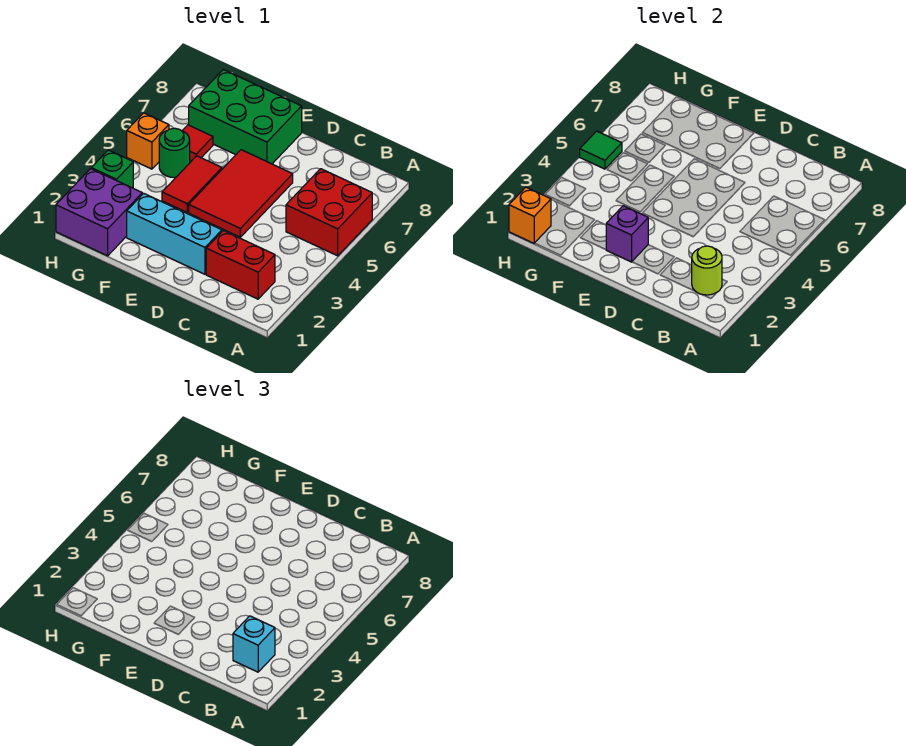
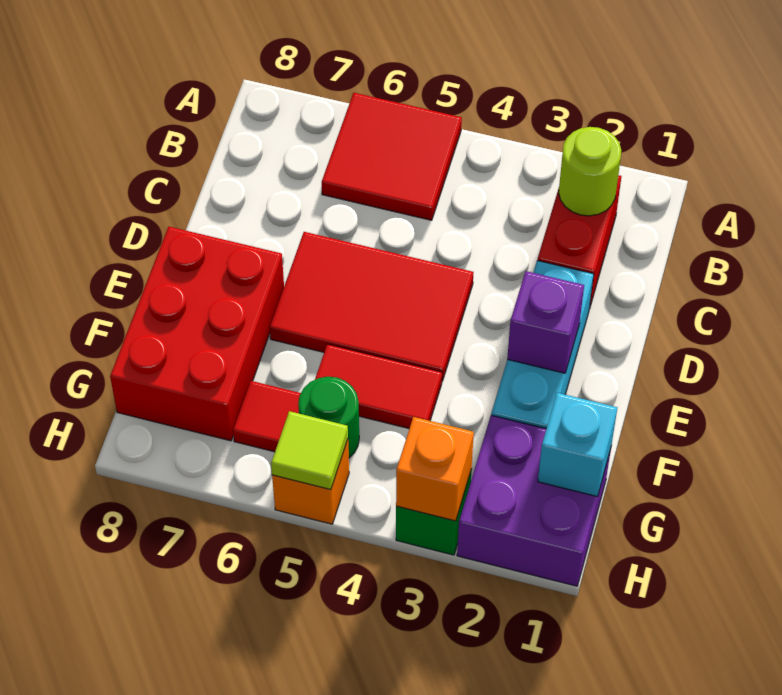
red 2x2 brick [286,169,372,256] -> red 2x2 tile [322,93,462,220]
cyan 1x1 brick [233,616,275,672] -> cyan 1x1 brick moved to [538,393,617,497]
green 2x3 brick [189,70,302,164] -> red 2x3 brick [110,227,284,441]
orange 1x1 brick [509,187,551,243] -> orange 1x1 brick moved to [396,417,474,521]
green 1x1 tile [580,131,622,169] -> lime 1x1 tile [271,411,348,490]

